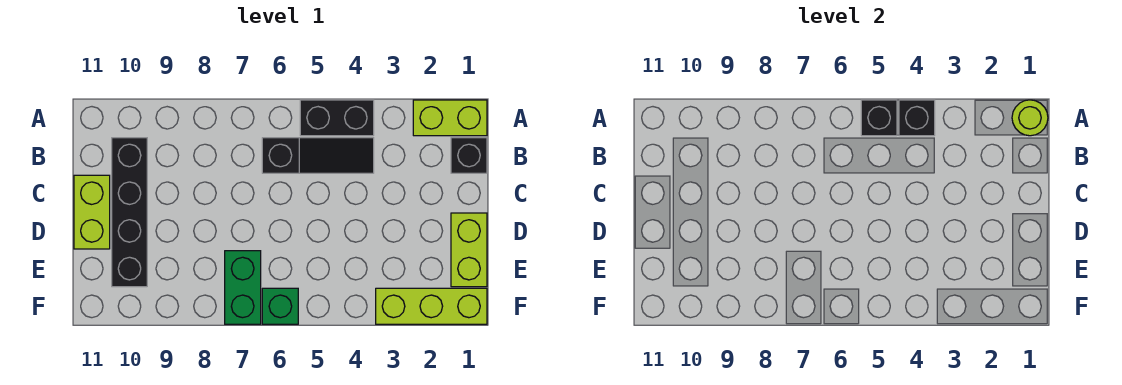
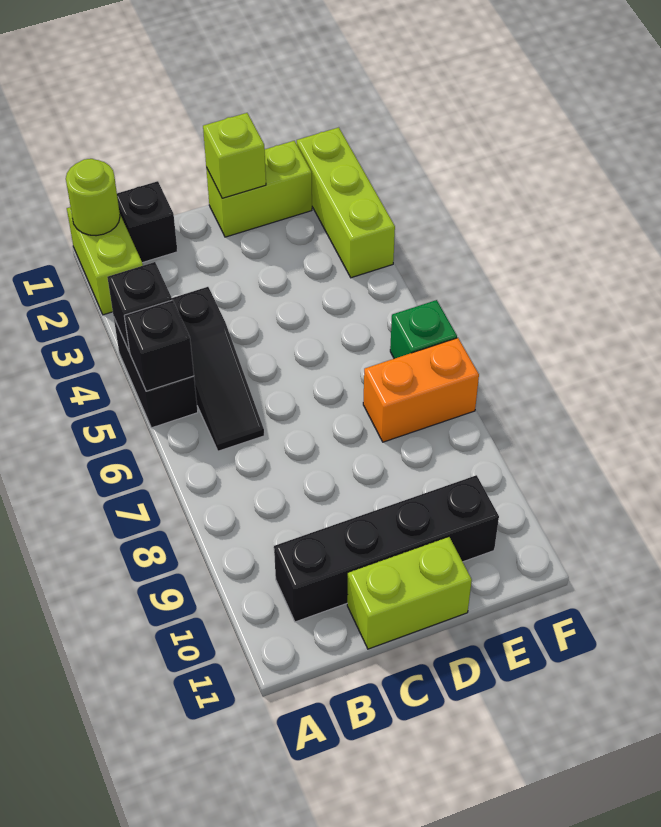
black 1x3 slope [262,138,374,173] -> black 1x3 slope turned to [172,287,264,451]
none -> lime 1x1 brick [203,113,266,198]
green 1x2 brick [225,251,261,324] -> orange 1x2 brick [363,338,479,442]

